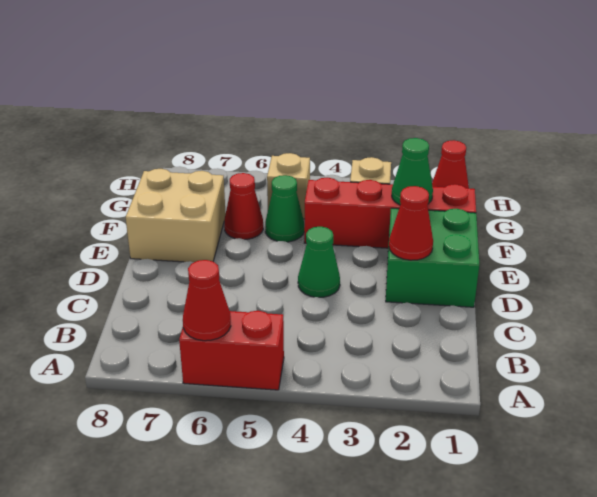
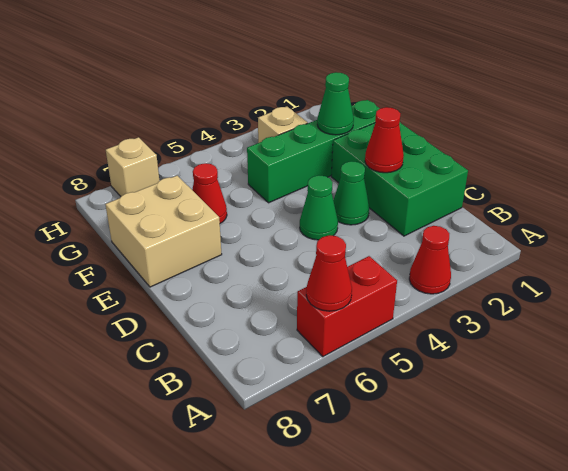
green 2x2 brick [386,208,479,307] -> green 2x3 brick [331,123,468,236]
red 1x4 brick [304,178,476,248] -> green 1x4 brick [247,100,380,203]
green 1x1 cone [265,175,304,242] -> green 1x1 cone moved to [333,161,369,225]
tan 1x1 brick [267,153,310,219] -> tan 1x1 brick moved to [106,137,159,196]
red 1x1 cone [432,140,469,189] -> red 1x1 cone moved to [409,226,451,294]

